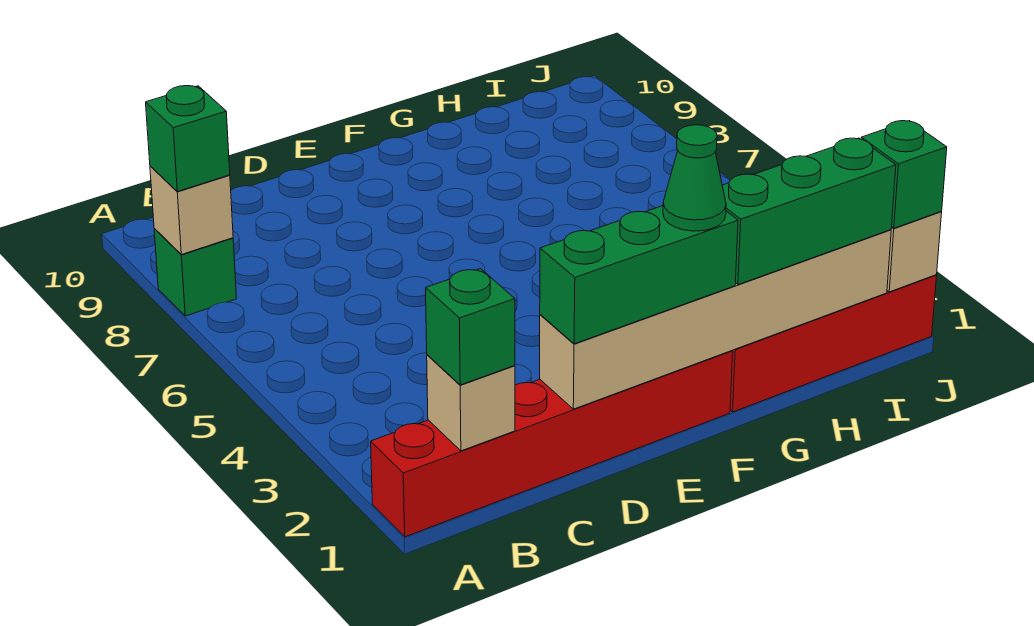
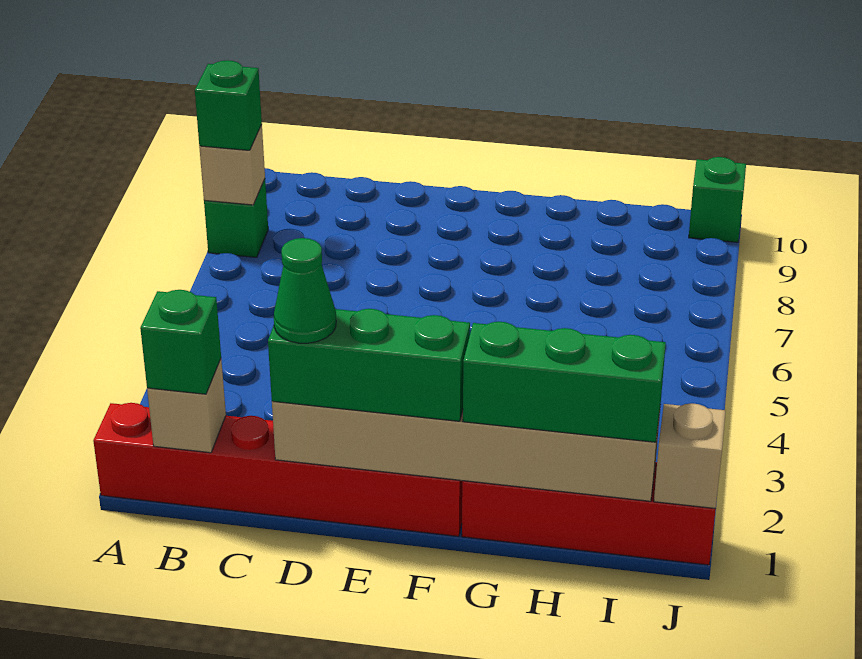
green 1x1 cone [663,125,726,231] -> green 1x1 cone moved to [274,238,336,343]
green 1x1 brick [861,121,947,228] -> green 1x1 brick moved to [689,157,746,242]

